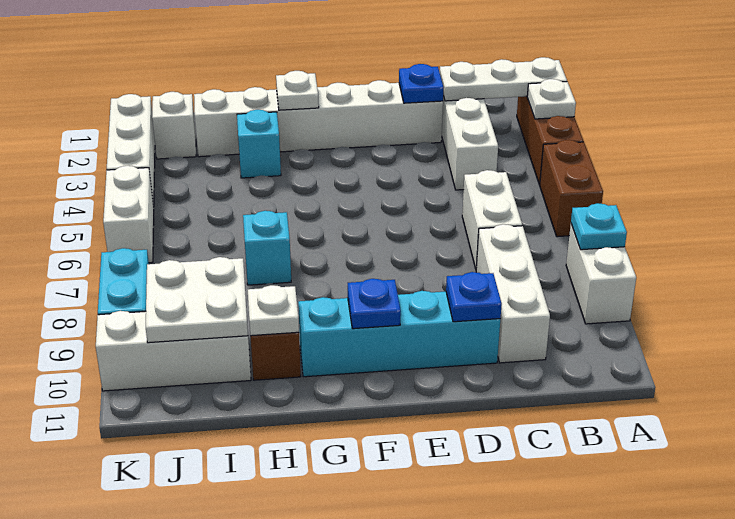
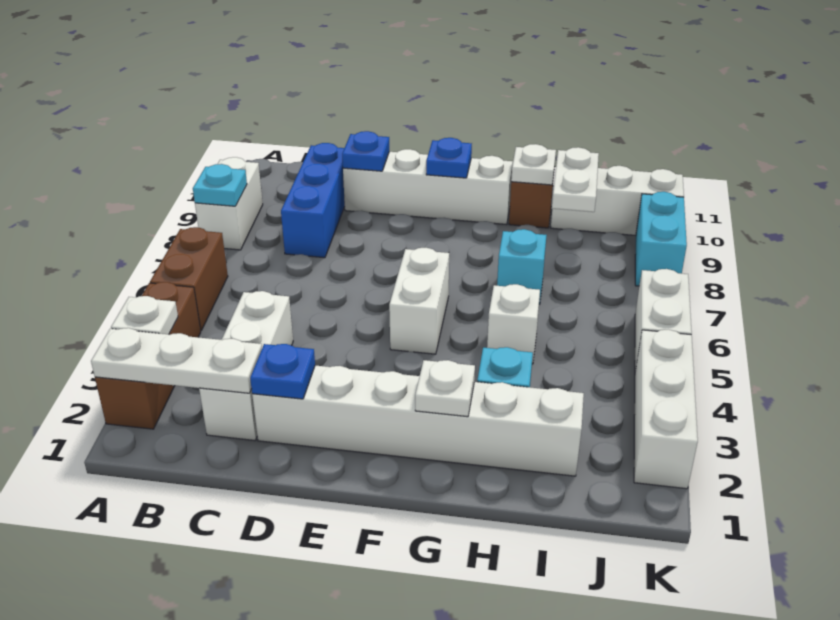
white 1x2 brick [462,170,522,269] -> white 1x2 brick moved to [389,248,449,354]
white 1x3 brick [476,224,550,363] -> blue 1x3 brick [281,143,345,258]
cyan 1x4 brick [298,291,500,377] -> white 1x4 brick [343,149,513,225]
white 2x2 plate [146,257,248,343] -> white 1x2 plate [552,147,599,212]
white 1x1 brick [152,92,196,159] -> white 1x1 brick moved to [487,284,540,364]

